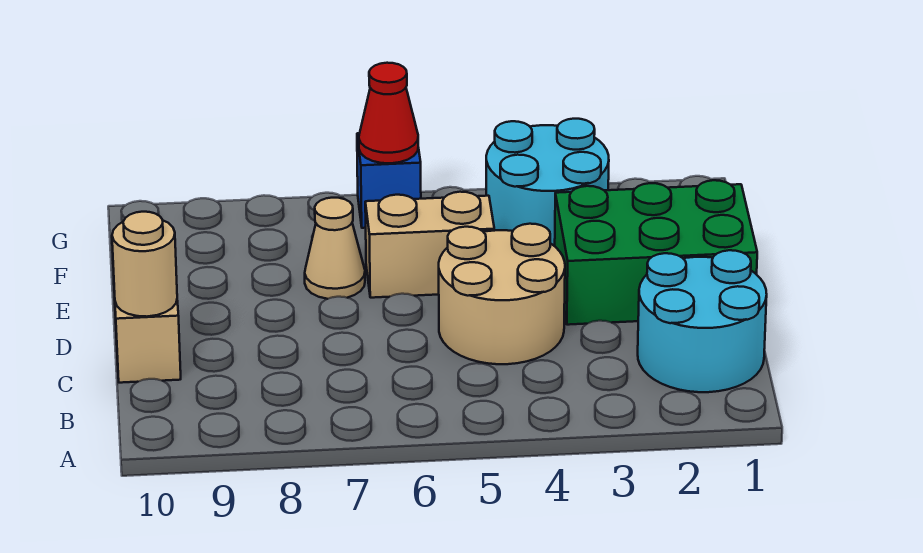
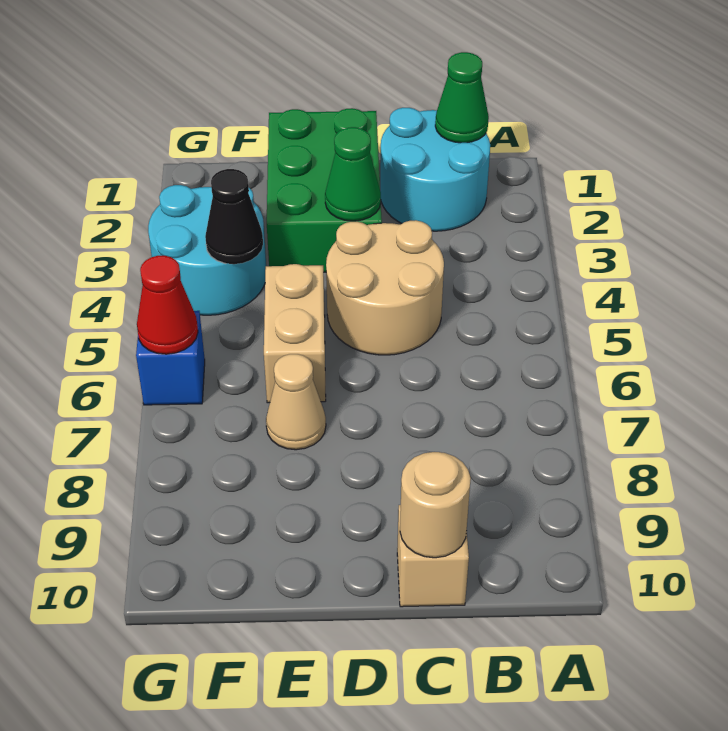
none -> green 1x1 cone [435,52,489,143]
none -> green 1x1 cone [325,127,381,221]
none -> black 1x1 cone [205,169,263,264]

